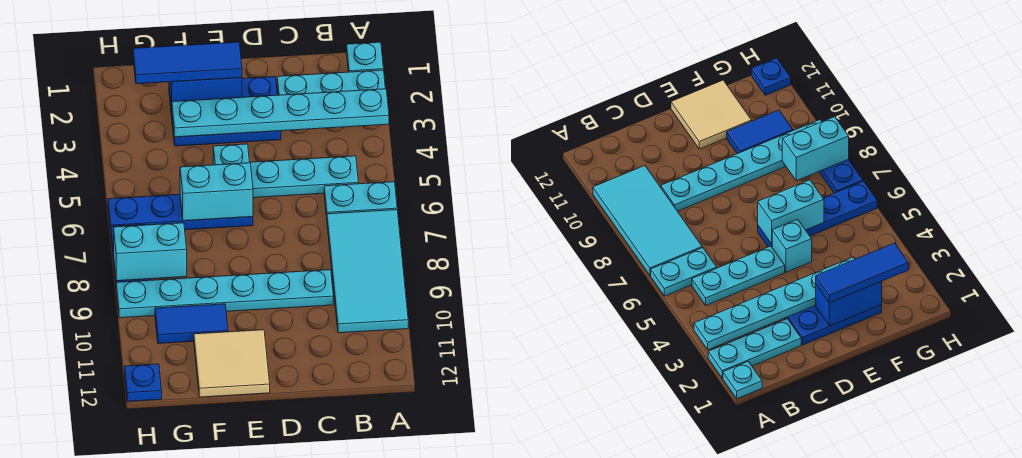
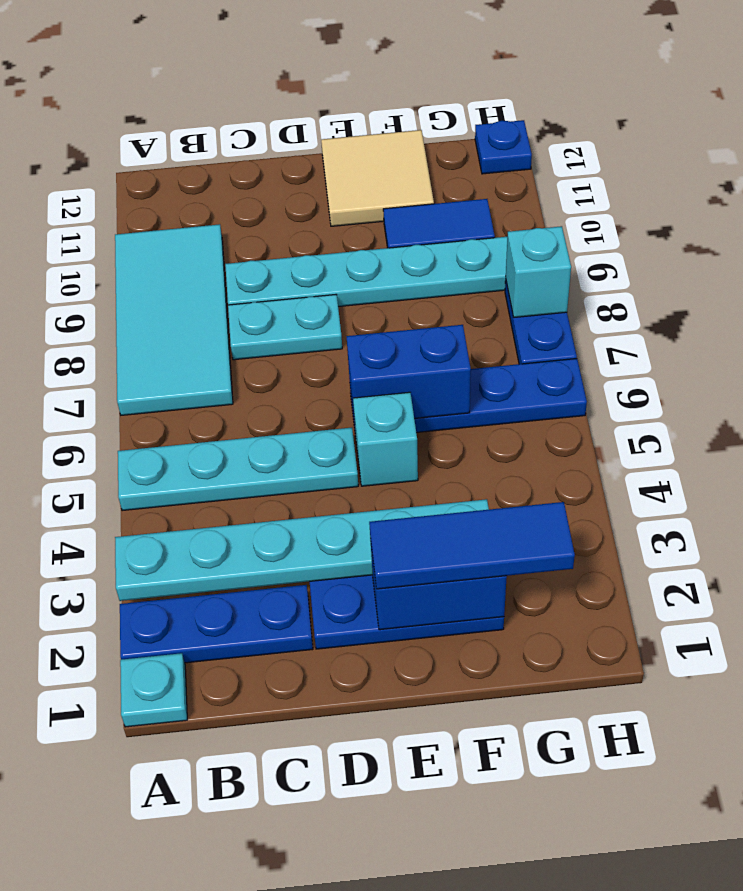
cyan 1x3 plate [277,70,385,95] -> blue 1x3 plate [120,585,313,663]
cyan 1x2 plate [324,182,397,217] -> cyan 1x2 plate moved to [228,295,342,360]
cyan 1x3 plate [250,156,358,198] -> cyan 1x4 plate [118,428,358,511]
cyan 1x2 brick [180,163,253,221] -> blue 1x2 brick [346,325,471,422]
cyan 1x2 brick [114,223,187,281] -> cyan 1x1 brick [506,226,571,317]

